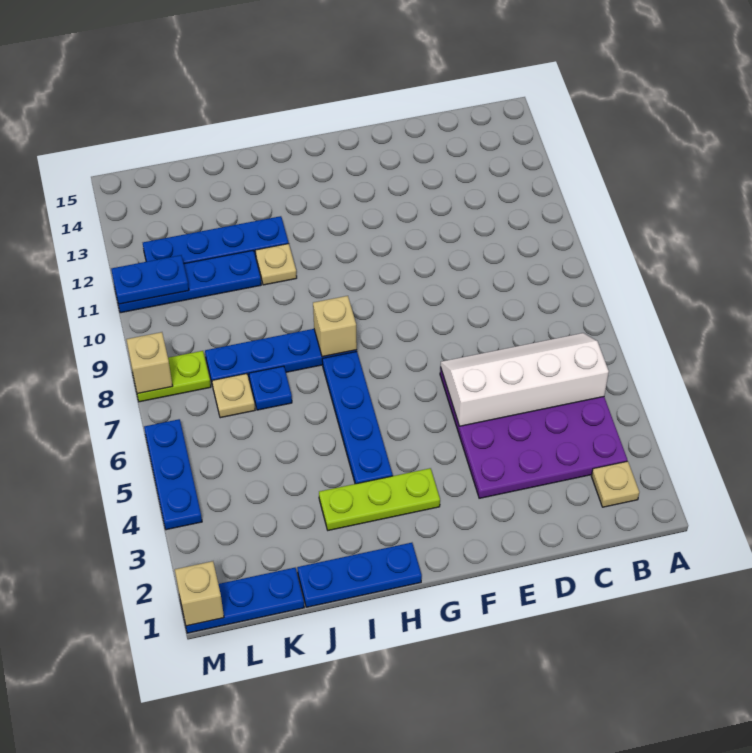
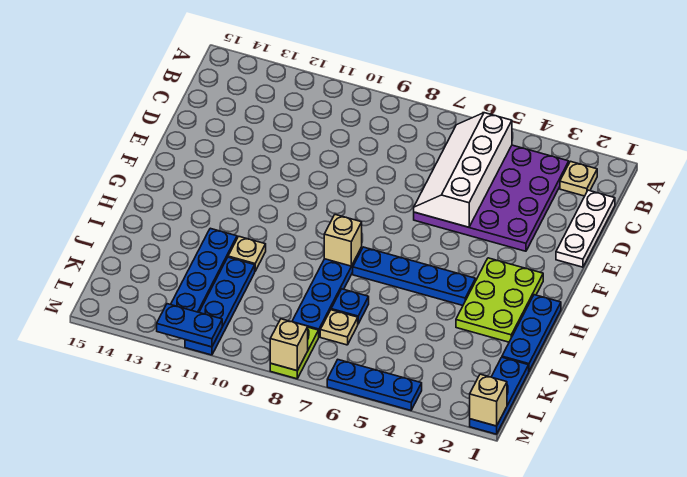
none -> white 1x3 plate [556,190,615,267]
lime 1x3 plate [319,468,440,530] -> lime 2x3 plate [456,258,543,342]
blue 1x2 plate [111,255,189,304] -> blue 1x2 plate turned to [157,304,222,347]

